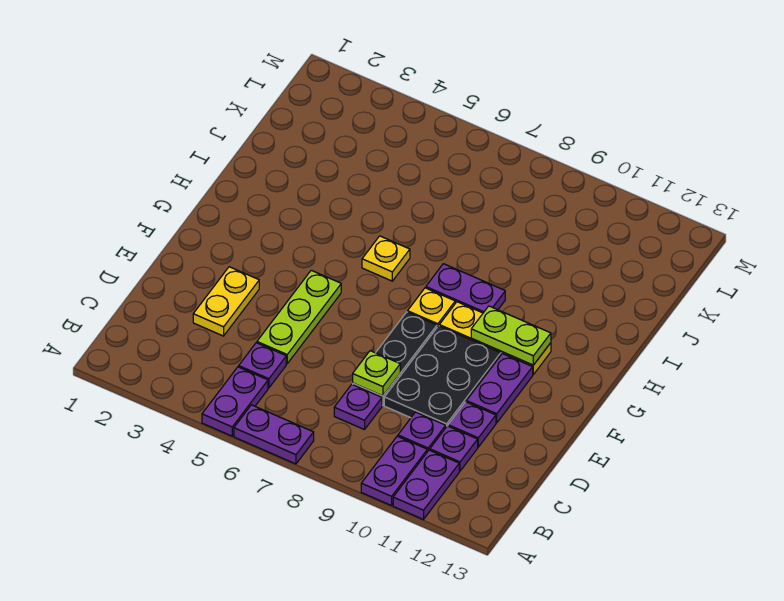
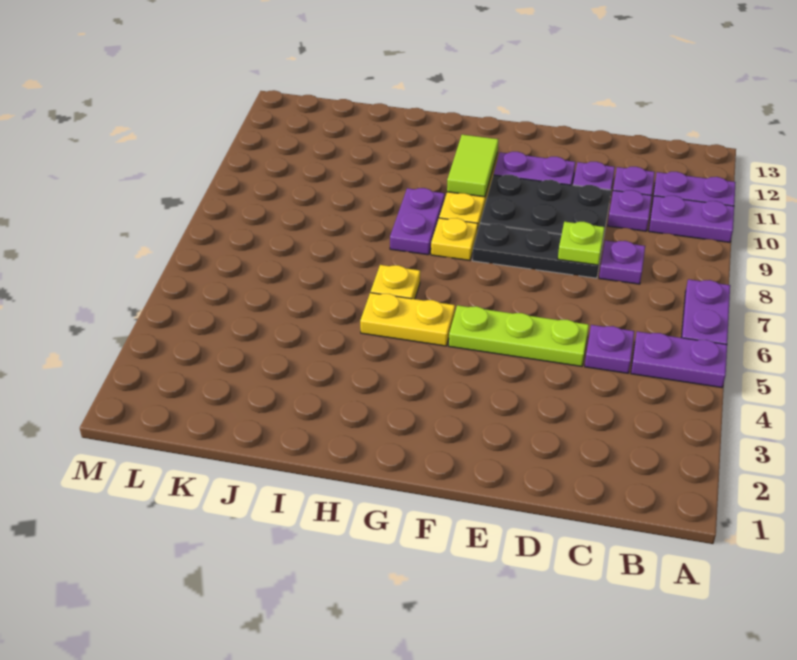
yellow 1x2 plate [193,267,259,336] -> yellow 1x2 plate moved to [360,293,455,346]
lime 1x2 plate [471,306,551,365] -> lime 1x2 tile [447,135,498,197]

